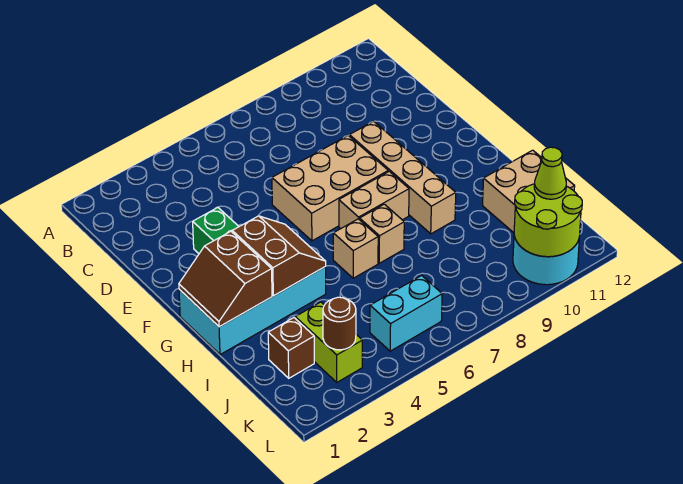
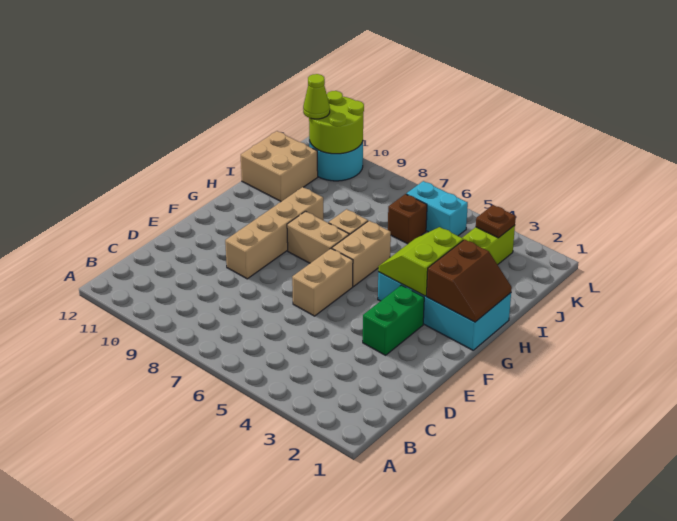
tan 2x3 brick [272,135,388,241] -> tan 1x2 brick [292,249,353,316]
brown 2x2 slope [232,216,326,296] -> lime 2x2 slope [378,227,463,296]
tan 1x1 brick [333,219,378,278] -> tan 1x2 brick [332,221,391,286]
brown 1x1 brick [268,318,314,378] -> brown 1x1 brick moved to [388,194,427,244]
brown 1x1 round brick [323,297,356,350] -> brown 1x1 plate [476,205,516,238]

